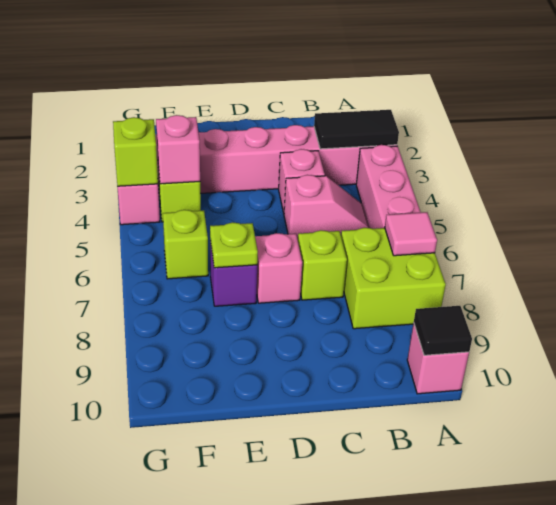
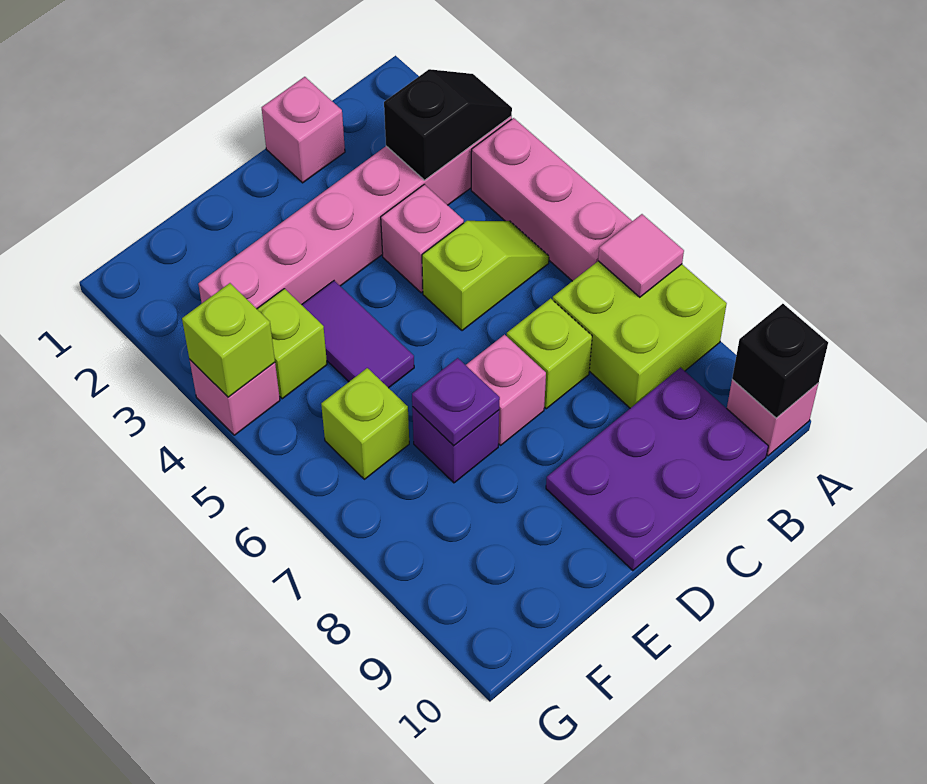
black 1x2 tile [314,110,399,149] -> black 1x2 slope [384,69,512,180]
black 1x1 tile [414,306,472,355] -> black 1x1 brick [732,304,828,418]
pink 1x2 slope [284,175,369,240] -> lime 1x2 slope [422,221,549,331]
none -> purple 2x3 plate [546,368,768,571]
none -> purple 1x2 tile [302,281,414,388]
lime 1x1 plate [210,222,258,268] -> purple 1x1 plate [412,358,500,446]
pink 1x1 brick [156,115,200,184] -> pink 1x1 brick moved to [262,77,345,183]

